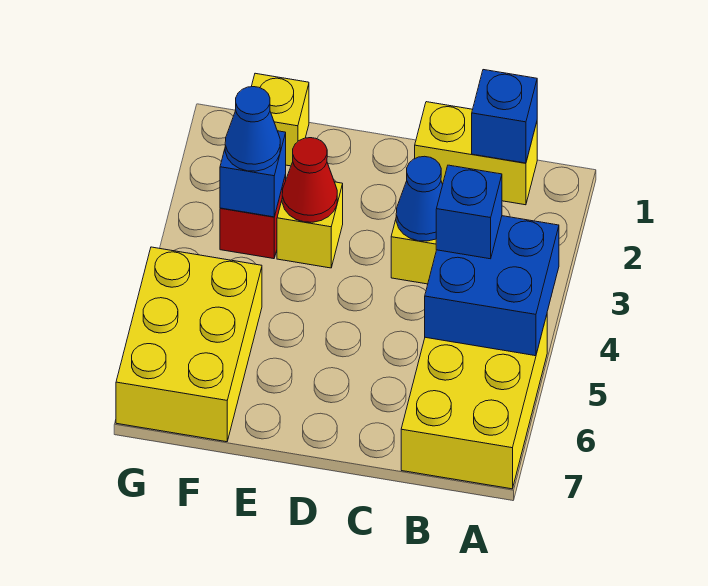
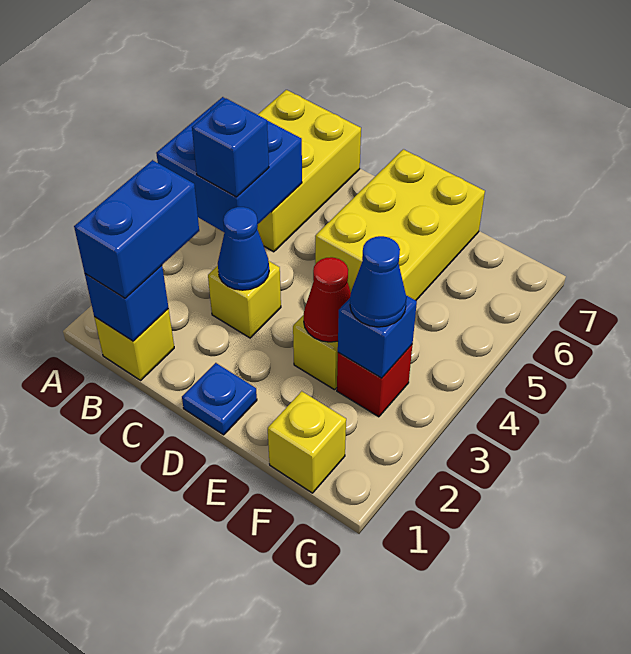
yellow 1x2 brick [415,102,537,205] -> yellow 1x1 brick [94,309,174,380]
none -> blue 1x2 brick [74,160,199,298]
none -> blue 1x1 plate [182,363,257,435]
yellow 2x3 brick [116,247,262,442] -> yellow 2x3 brick moved to [315,149,485,300]

